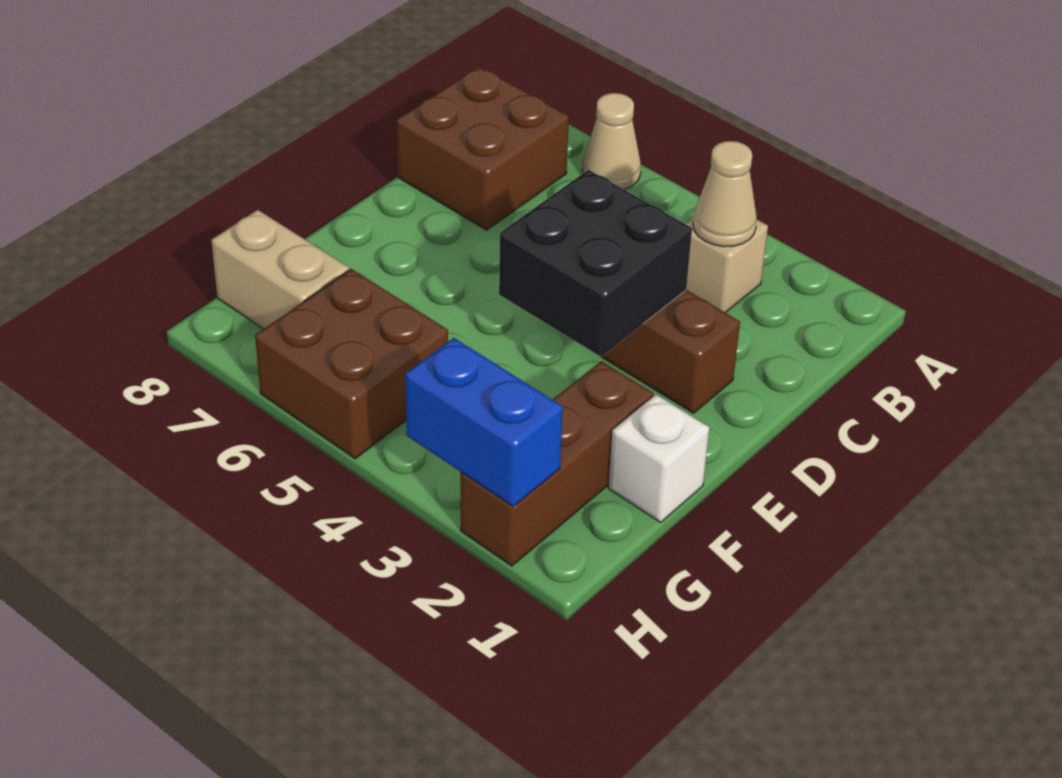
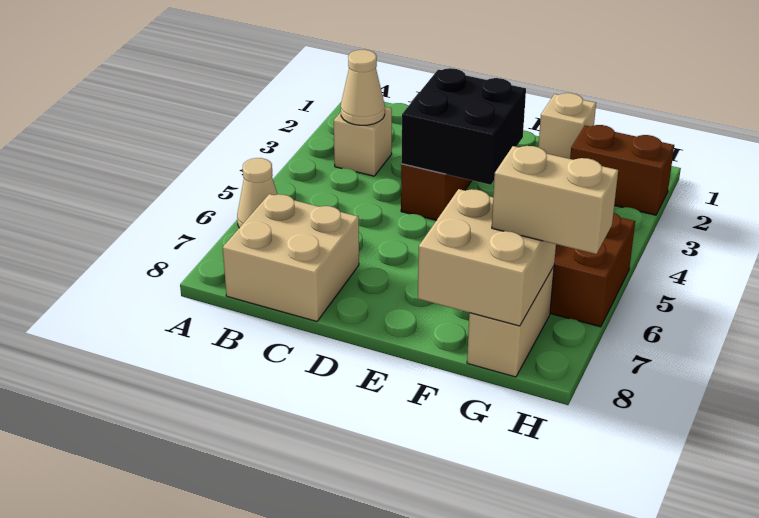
brown 2x2 brick [397,67,569,230] -> tan 2x2 brick [223,194,359,321]
white 1x1 brick [609,395,709,522] -> tan 1x1 brick [538,93,596,159]
brown 1x3 brick [460,361,653,566] -> brown 1x2 brick [570,125,674,215]
none -> tan 2x2 brick [418,189,556,326]
none -> tan 1x2 brick [492,146,618,254]
blue 1x2 brick [405,338,563,507] -> none

